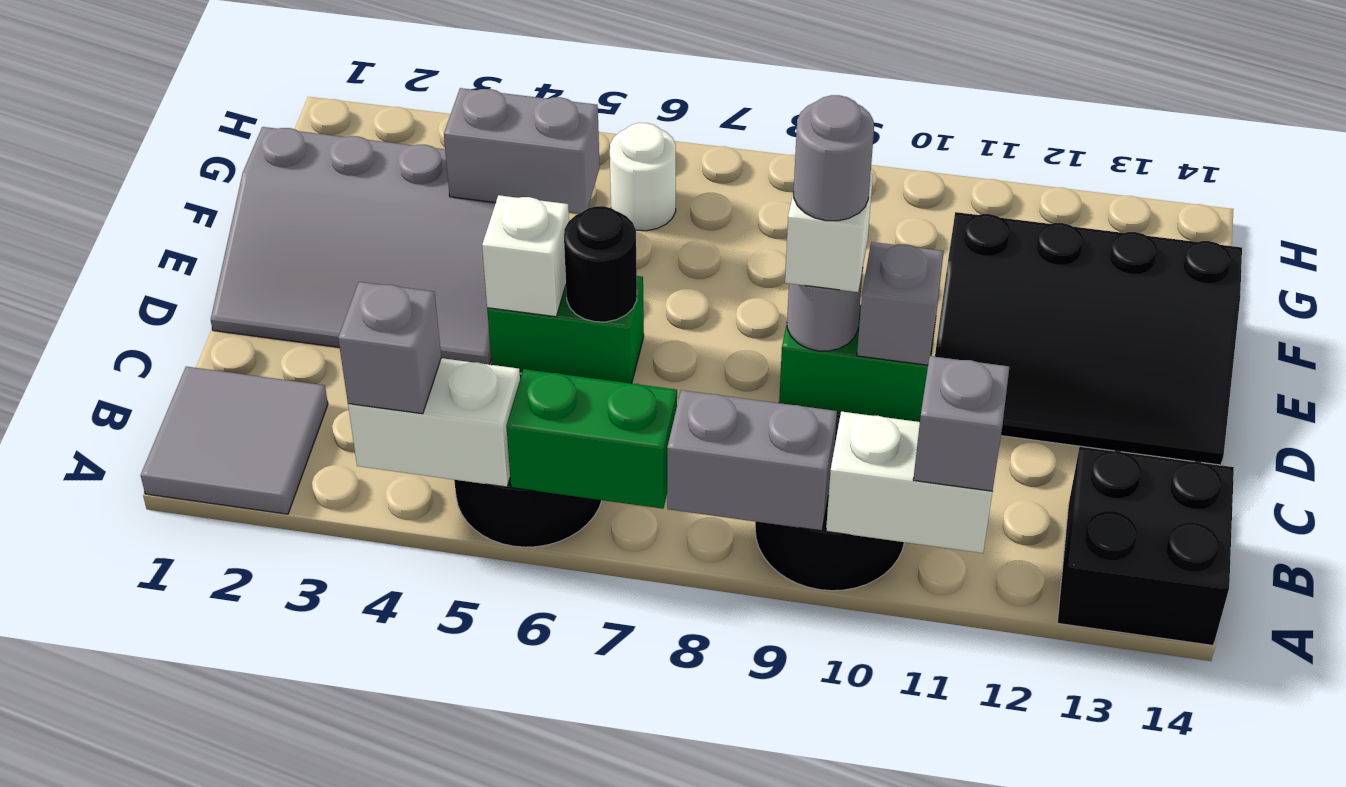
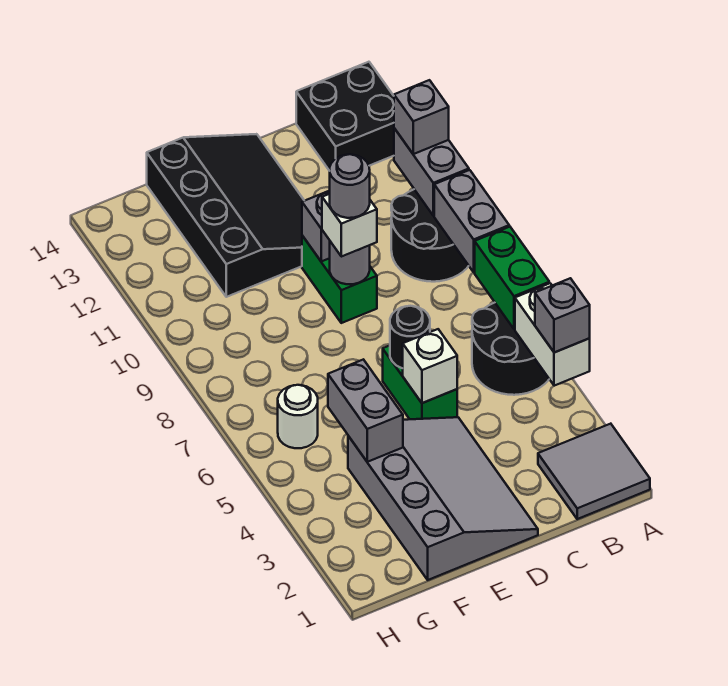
white 1x2 brick [826,411,992,553] -> grey 1x2 brick [394,128,469,216]

